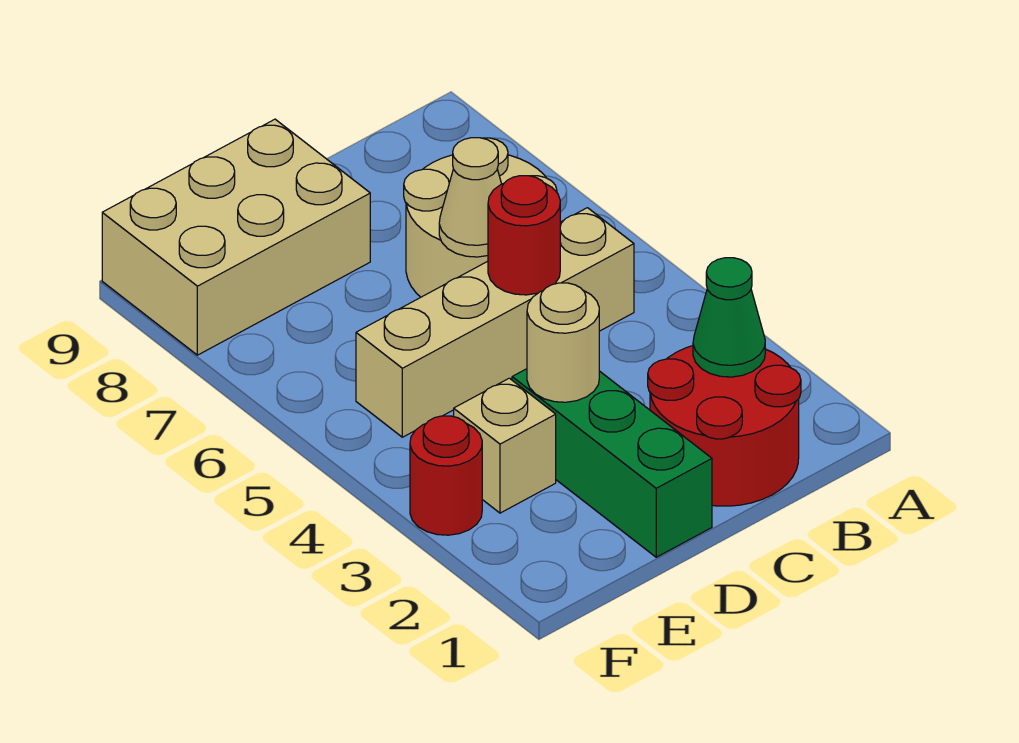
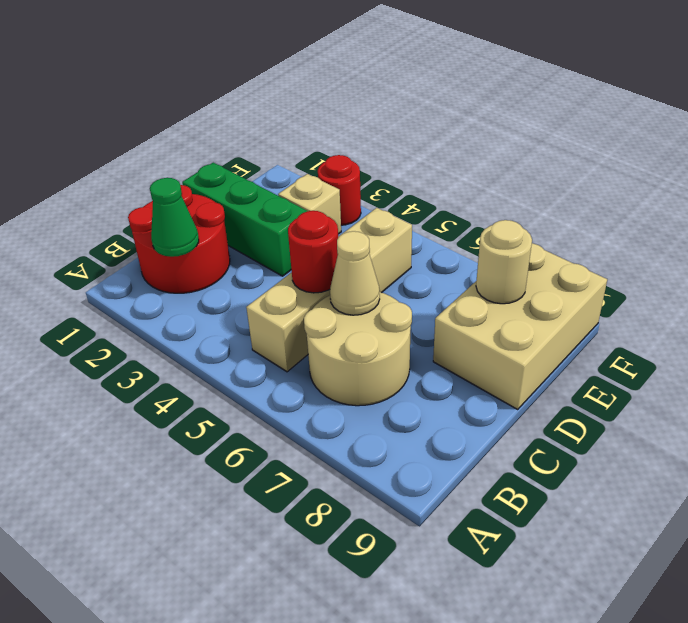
tan 1x1 round brick [527,283,599,402] -> tan 1x1 round brick moved to [476,220,532,304]

